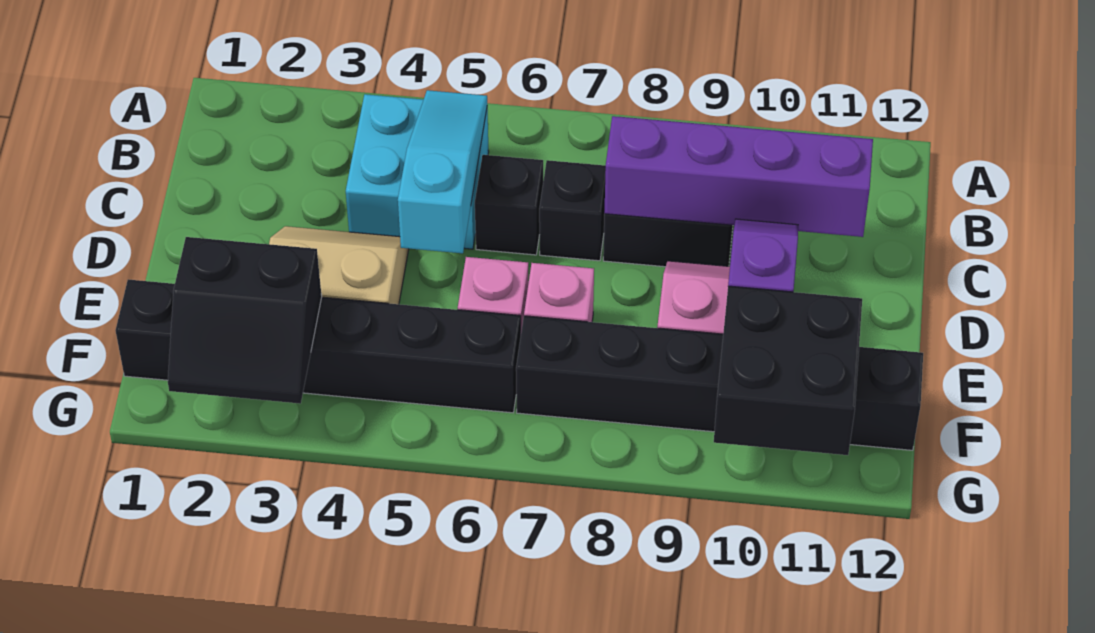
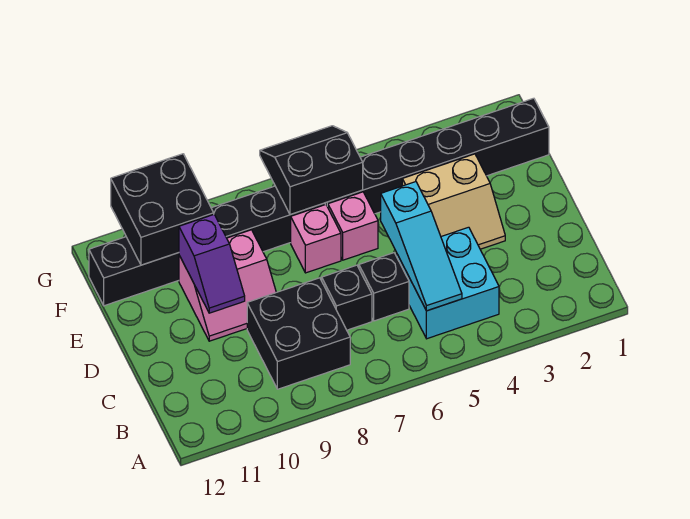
purple 1x4 brick [604,116,873,237] -> none
black 2x2 slope [168,237,322,404] -> black 2x2 slope moved to [260,126,363,215]

